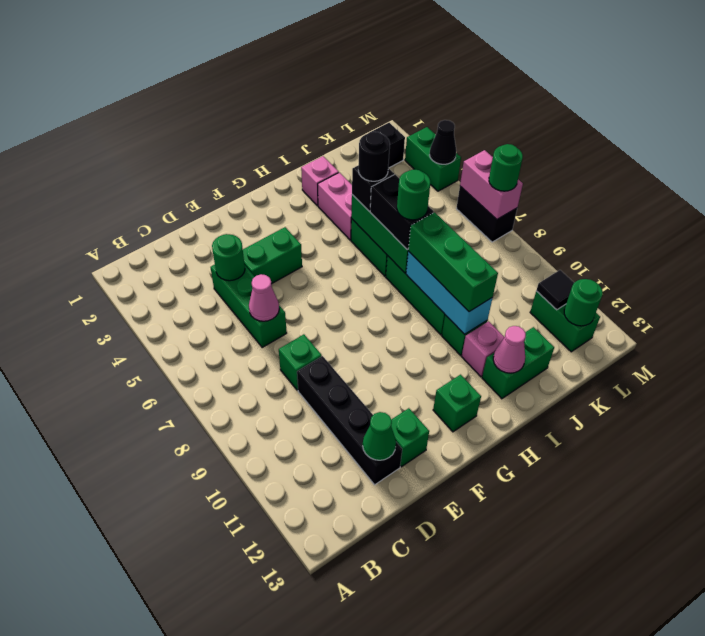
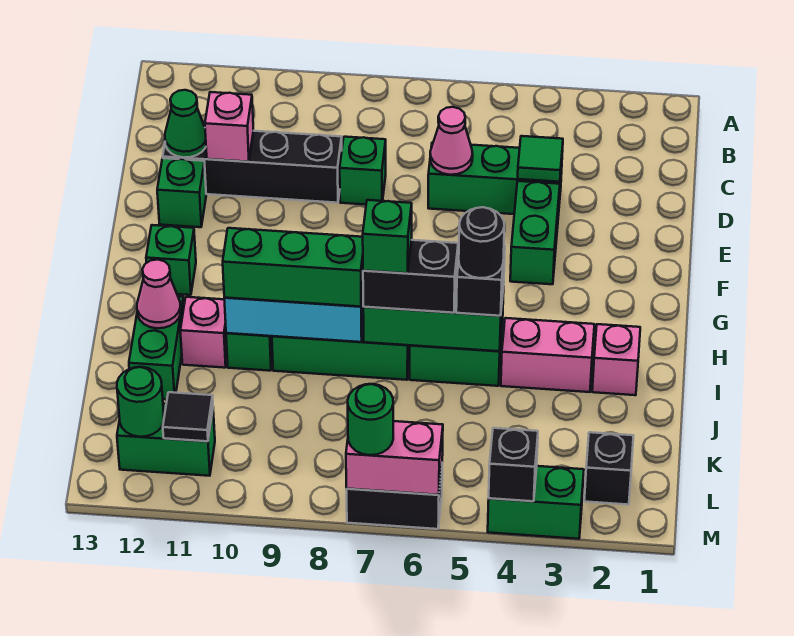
green 1x1 round brick [212,234,245,281] -> green 1x1 tile [518,136,563,182]
none -> pink 1x1 brick [205,92,253,162]
green 1x1 round brick [397,169,431,220] -> green 1x1 brick [363,200,412,273]
black 1x1 cone [430,120,456,164] -> black 1x1 brick [489,428,538,501]

